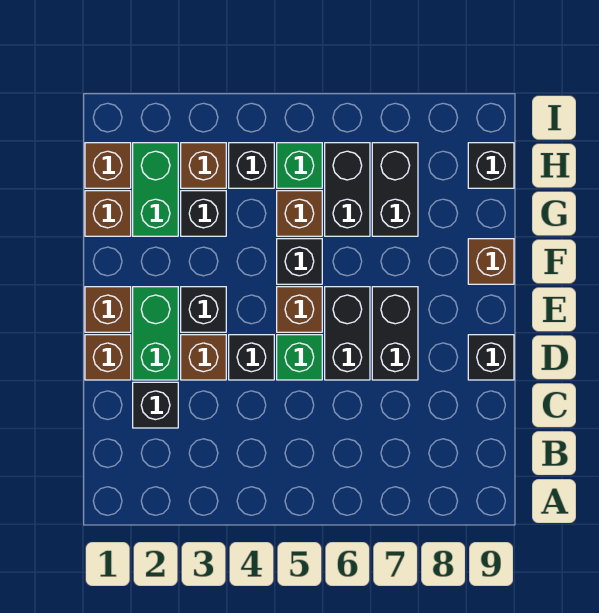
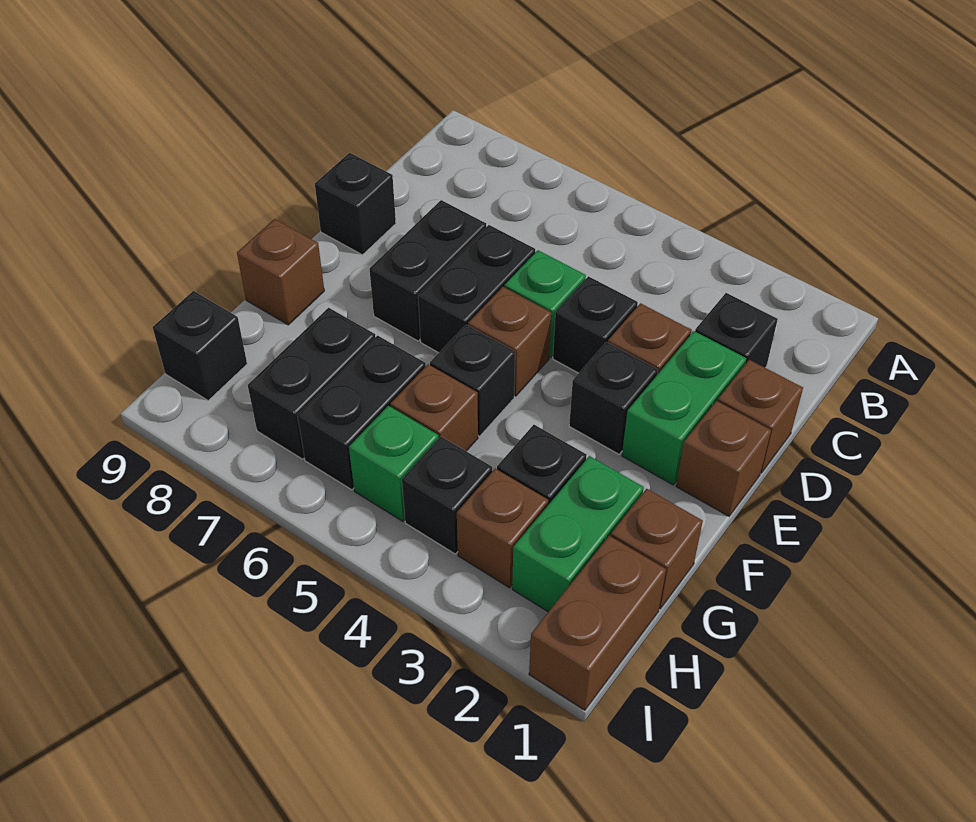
brown 1x1 brick [85,143,131,188] -> brown 1x2 brick [529,536,666,710]

